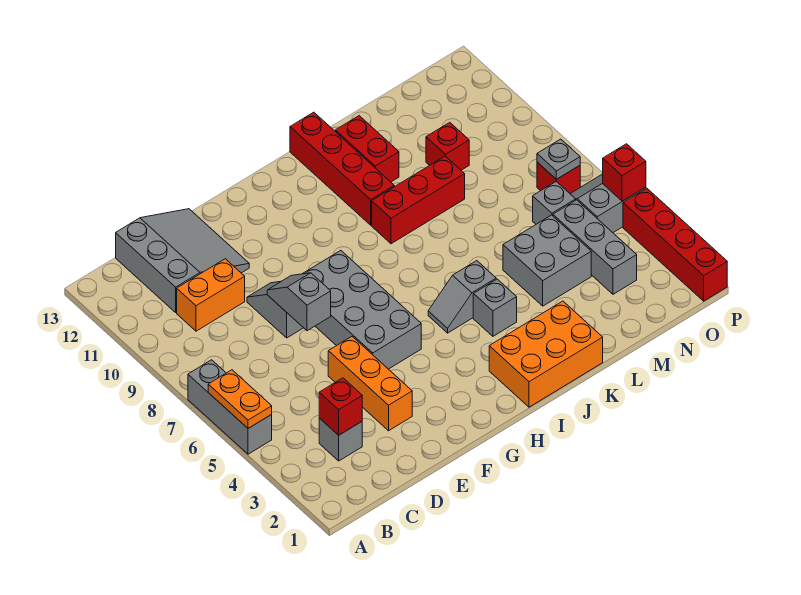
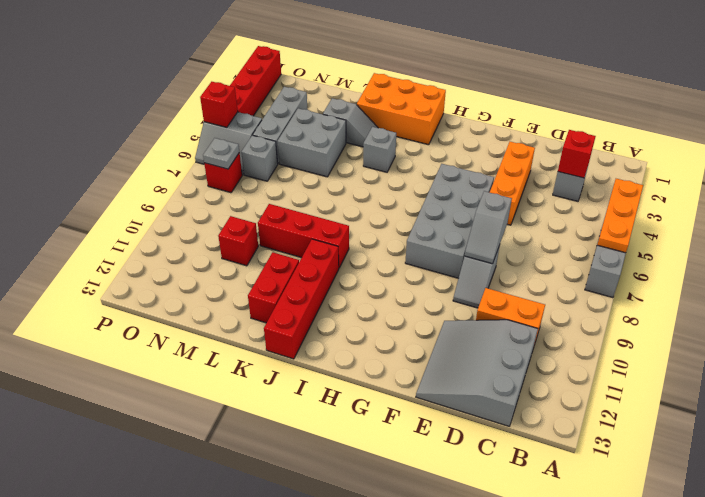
orange 1x2 plate [208,370,272,428] -> orange 1x3 plate [597,179,643,253]
grey 1x2 slope [428,261,496,333] -> grey 1x2 slope moved to [323,98,378,147]

